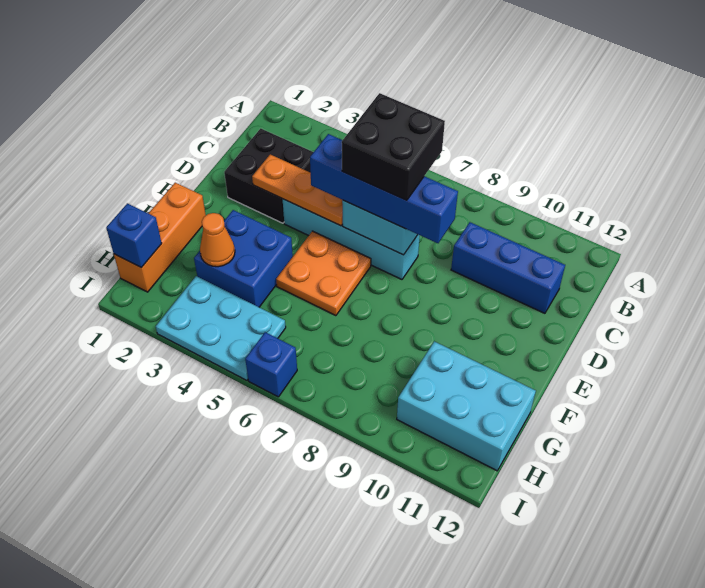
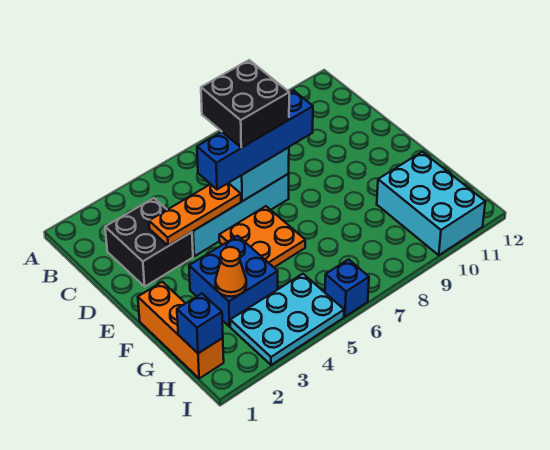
blue 1x3 brick [451,222,565,313] -> none
cyan 2x3 brick [397,341,536,471] -> cyan 2x3 brick turned to [377,152,485,255]

